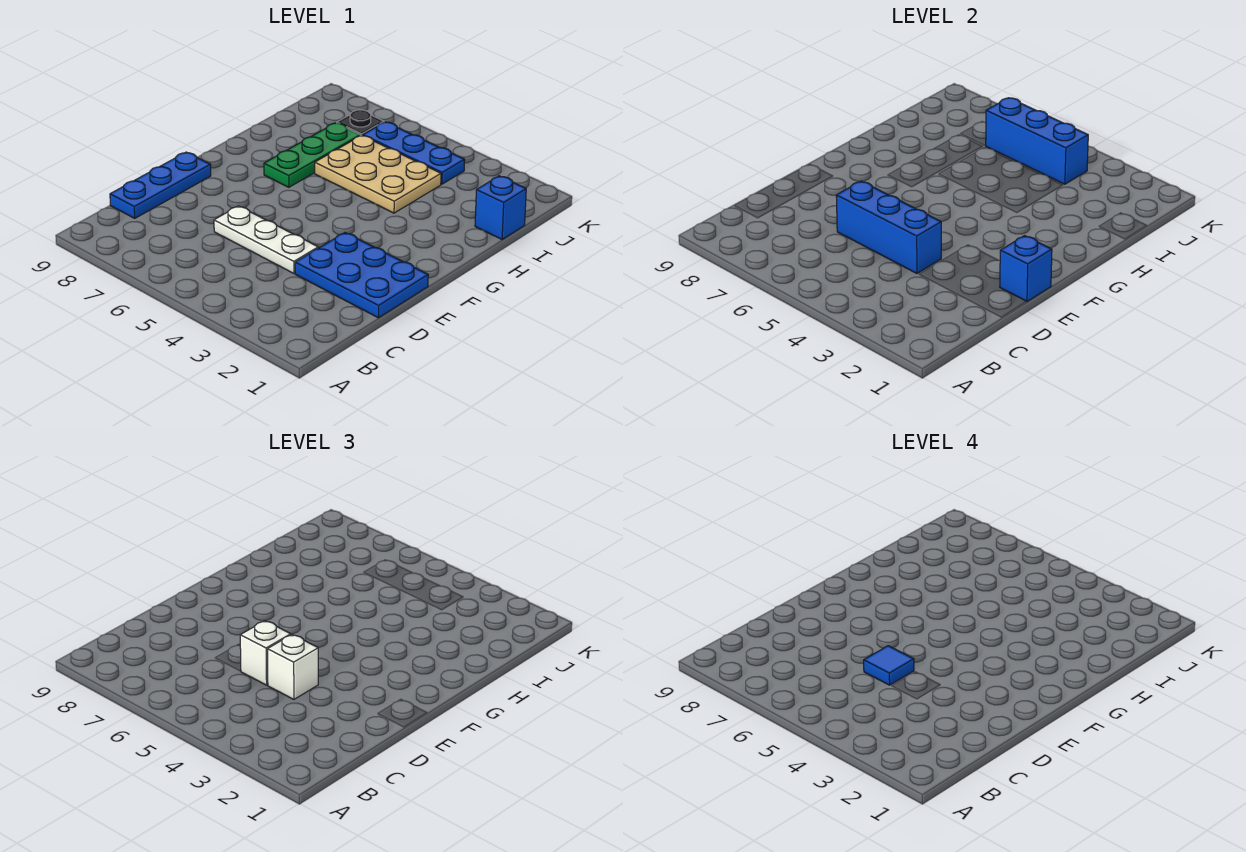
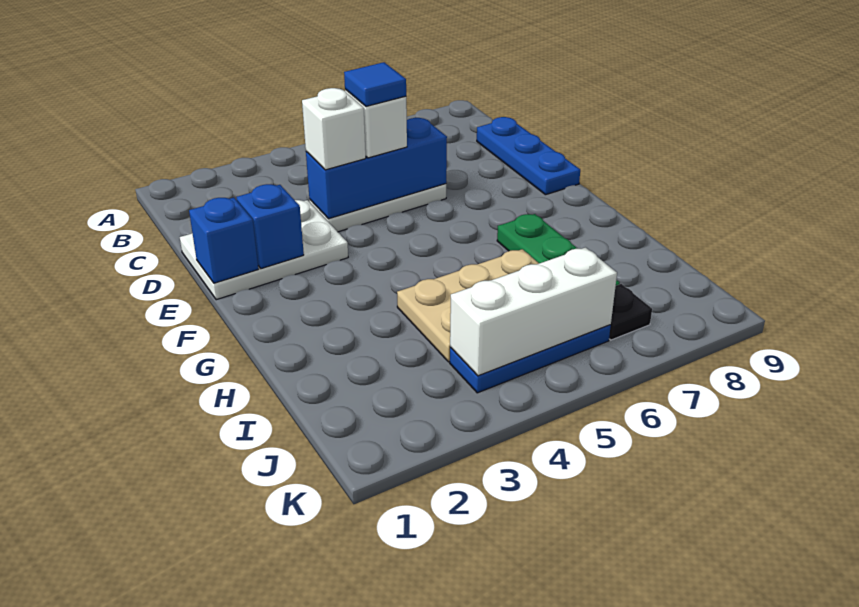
blue 2x3 plate [295,233,428,318] -> white 2x3 plate [180,200,348,300]
blue 1x1 brick [475,176,526,240] -> blue 1x1 brick moved to [236,184,304,269]
blue 1x3 brick [985,98,1088,184] -> white 1x3 brick [450,248,617,376]

